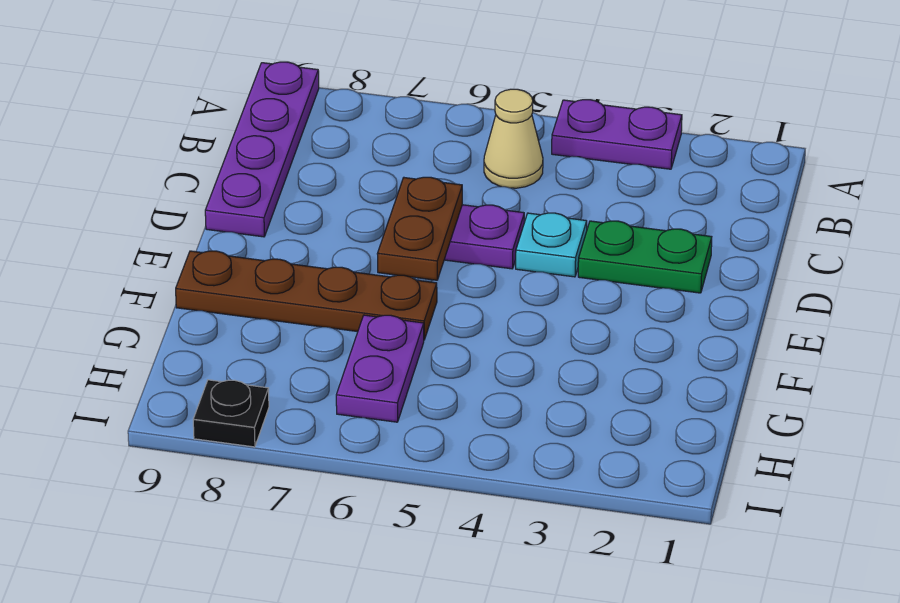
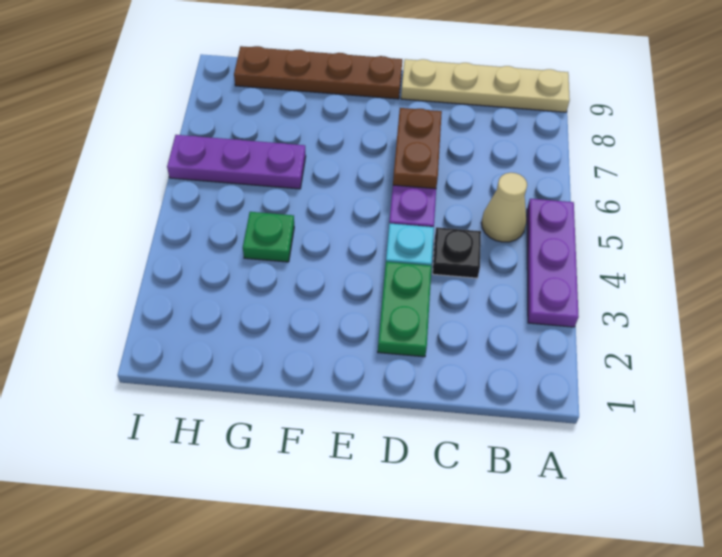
purple 1x2 plate [552,100,682,169] -> purple 1x3 plate [527,199,579,327]
purple 1x4 plate [205,62,319,237] -> tan 1x4 plate [401,59,570,112]
brown 1x2 plate [377,177,462,280] -> brown 1x2 plate turned to [393,108,442,189]
brown 1x4 plate [176,251,437,340] -> brown 1x4 plate turned to [234,46,402,99]
none -> green 1x1 plate [243,212,294,262]
purple 1x2 plate [336,315,424,422] -> purple 1x3 plate [167,135,306,189]
black 1x1 plate [193,380,269,447] -> black 1x1 plate moved to [433,227,481,278]

